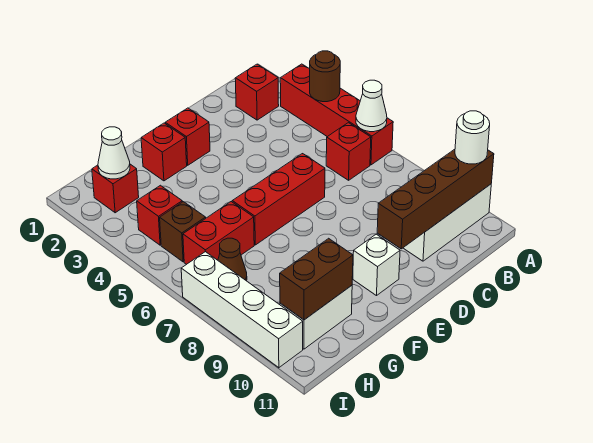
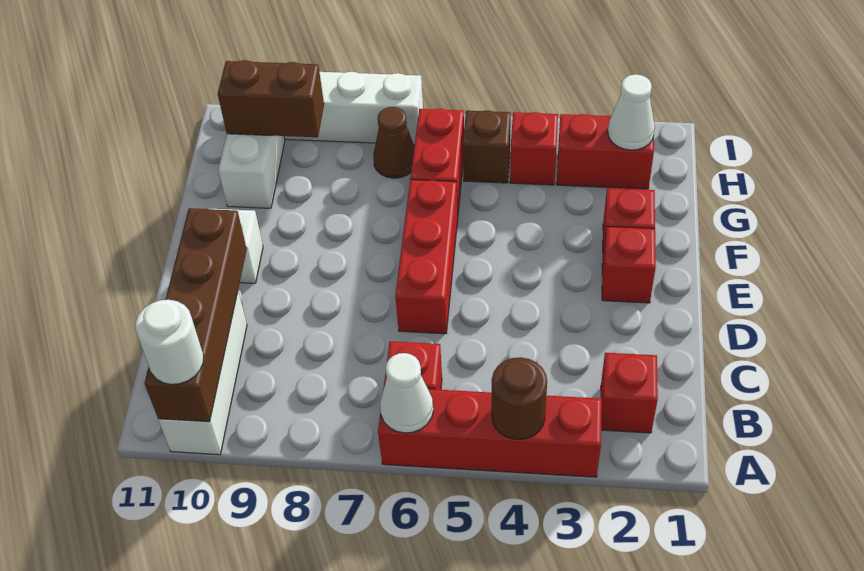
brown 1x2 brick [280,238,353,320] -> brown 1x2 brick turned to [218,60,324,137]
red 1x1 brick [92,164,139,213] -> red 1x2 brick [557,114,654,189]

